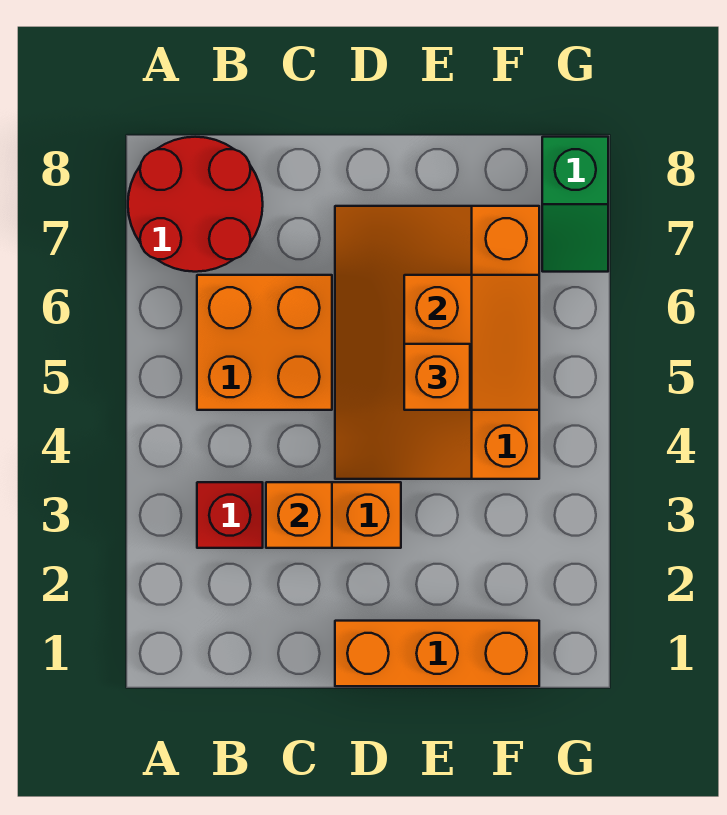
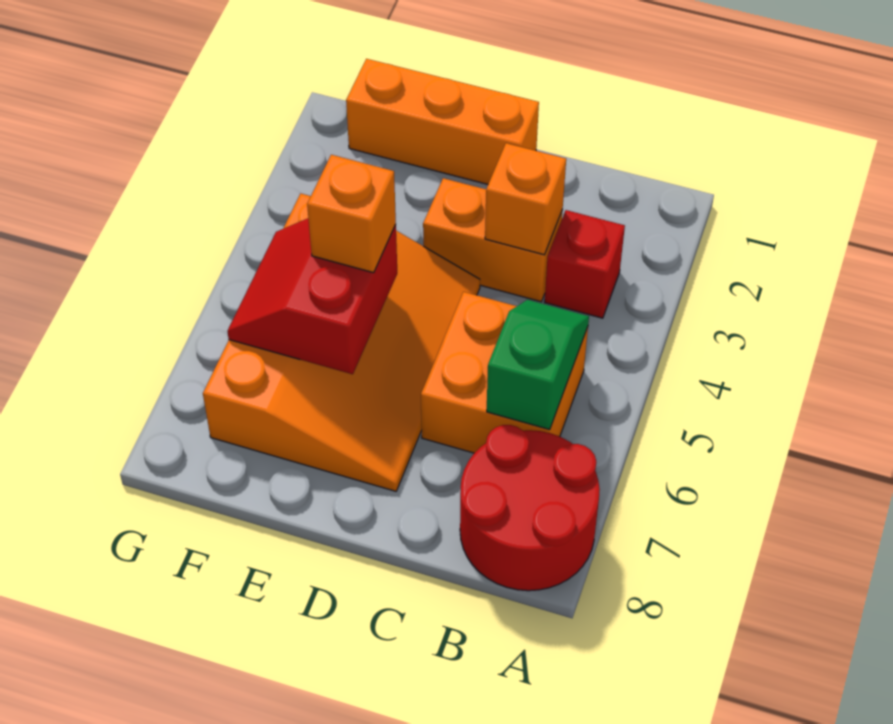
orange 2x2 slope [404,275,539,410] -> red 2x2 slope [227,218,397,374]
green 1x2 slope [542,137,608,272] -> green 1x2 slope moved to [487,300,589,430]

